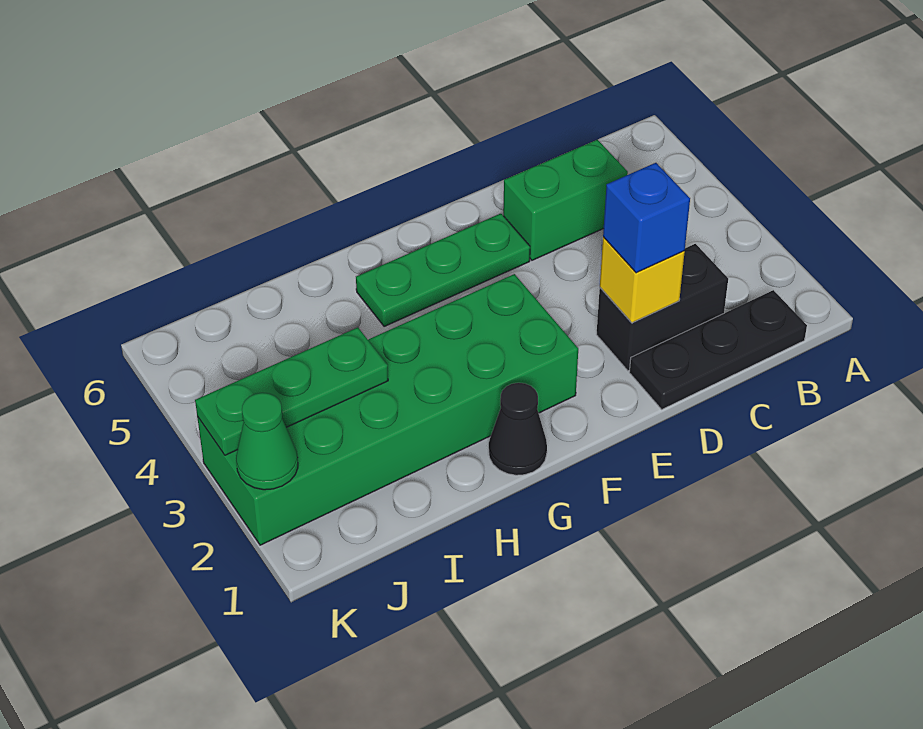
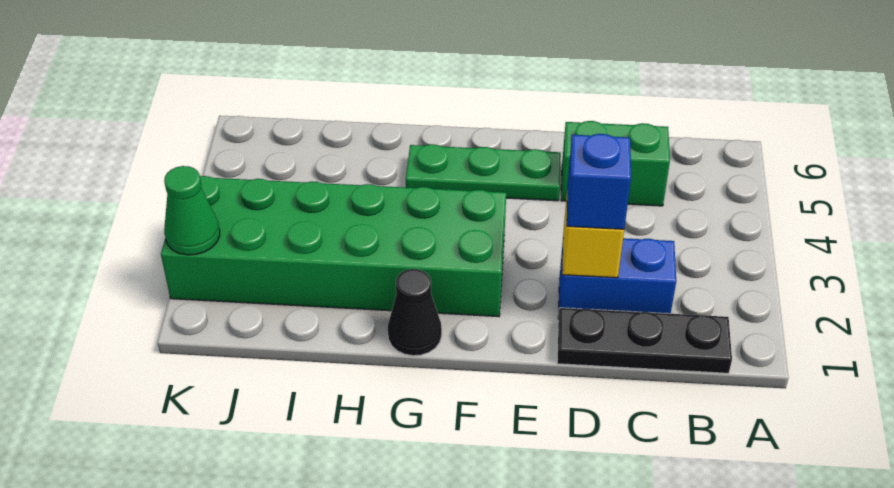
black 1x2 brick [596,244,728,371] -> blue 1x2 brick [558,238,676,318]
green 1x3 plate [195,327,388,455] -> none

